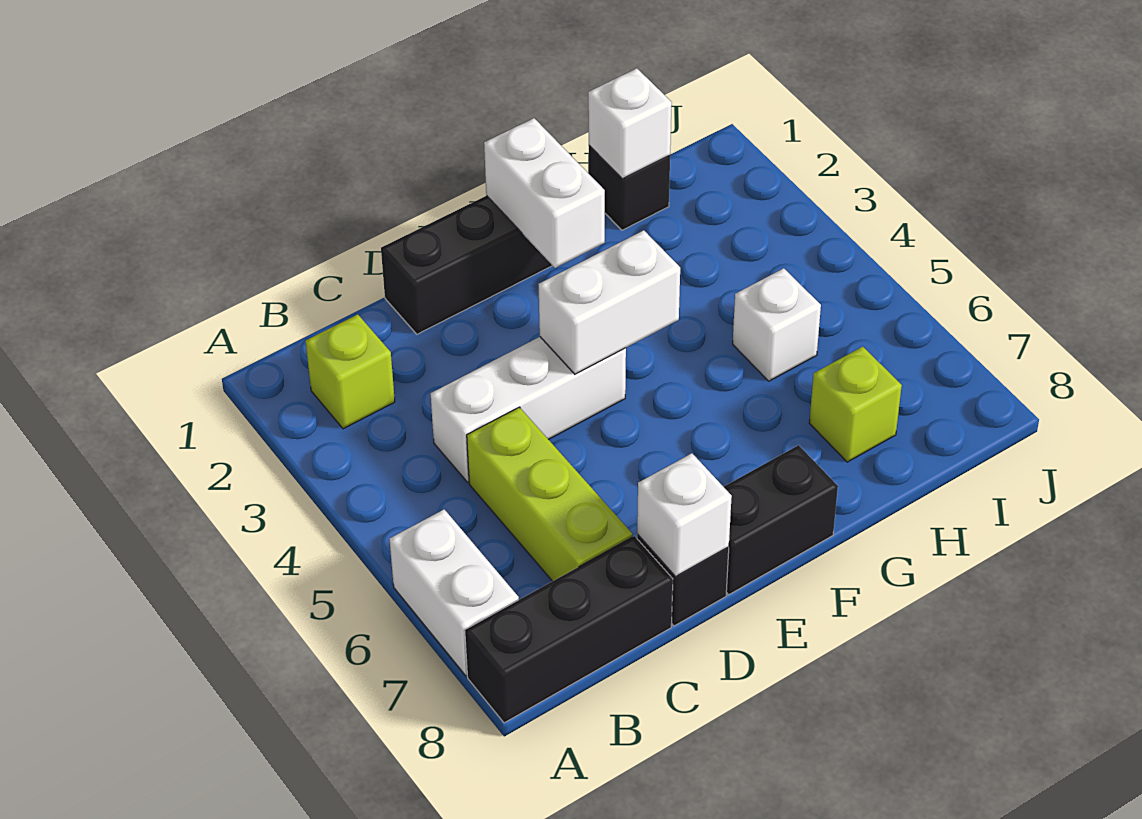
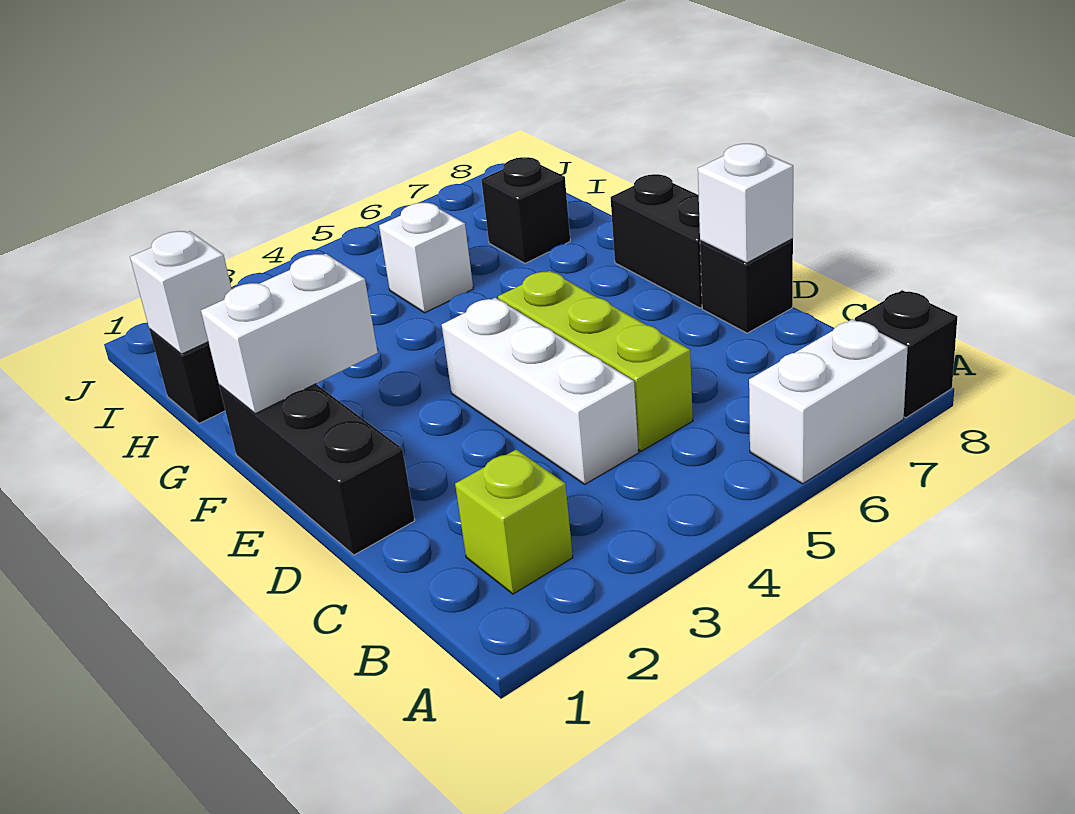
black 1x3 brick [465,536,673,723] -> black 1x1 brick [855,290,957,418]
lime 1x3 brick [467,407,633,581] -> lime 1x3 brick turned to [498,271,693,451]
white 1x2 brick [539,230,680,374] -> none
lime 1x1 brick [809,347,902,462] -> black 1x1 brick [481,157,570,263]

